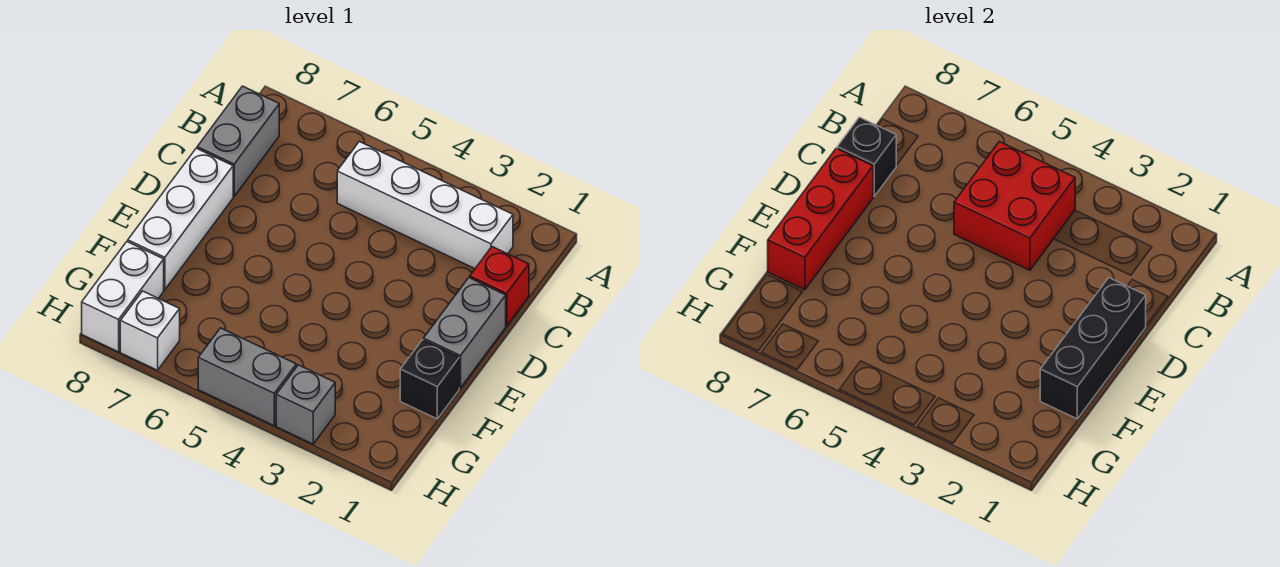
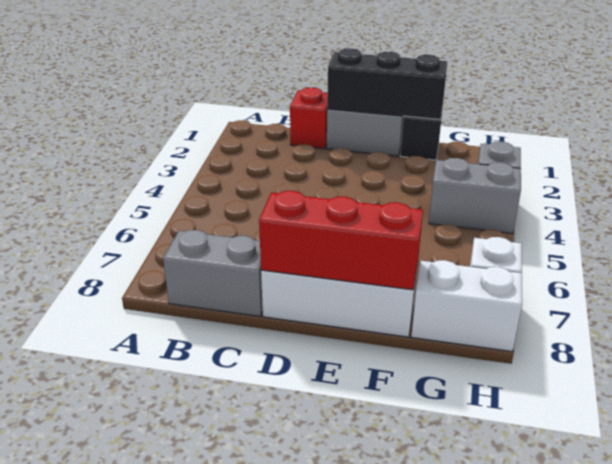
white 1x4 brick [337,142,513,269] -> none
red 2x2 brick [954,142,1075,270] -> none
black 1x1 brick [837,117,896,196] -> none
grey 1x2 brick [198,328,296,426] -> grey 1x2 brick turned to [429,158,521,233]

